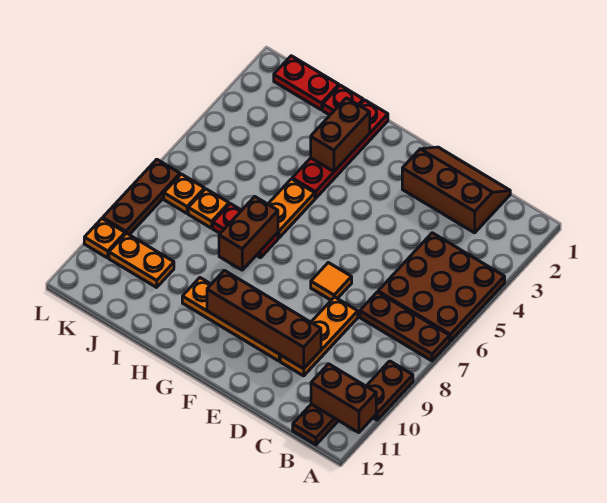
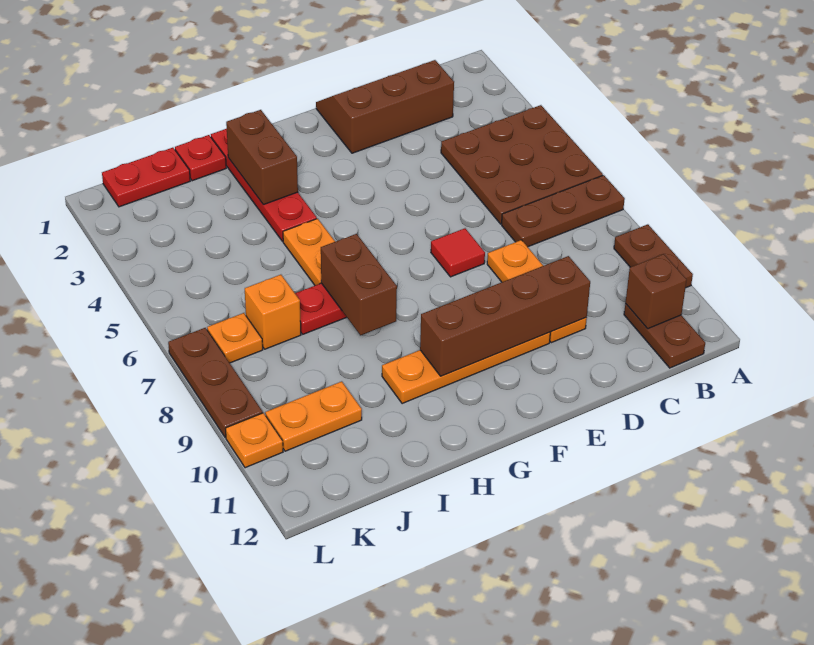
brown 1x2 brick [311,364,376,433] -> brown 1x1 brick [625,254,687,329]
orange 1x1 tile [311,263,352,300] -> red 1x1 tile [431,228,485,277]
orange 1x1 plate [188,189,229,228] -> orange 1x1 brick [245,275,301,349]

